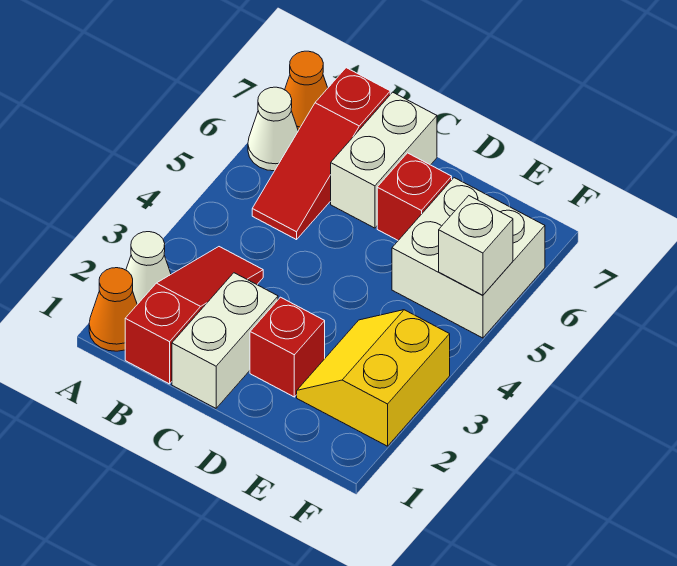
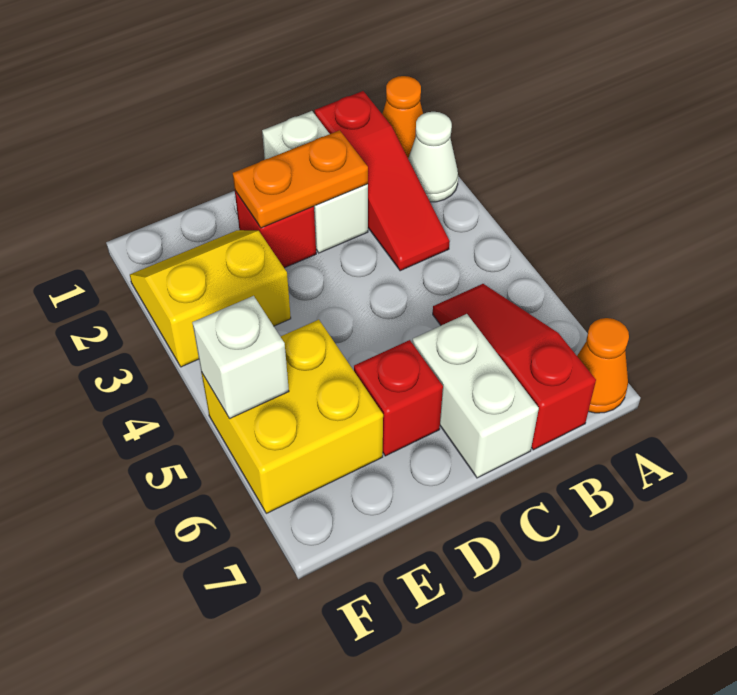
white 1x1 cone [248,87,298,171] -> none
none -> orange 1x2 plate [233,130,368,228]
yellow 2x2 slope [297,310,450,446] -> yellow 2x2 slope turned to [130,230,291,367]
white 2x2 brick [392,178,545,338] -> yellow 2x2 brick [201,320,383,513]

